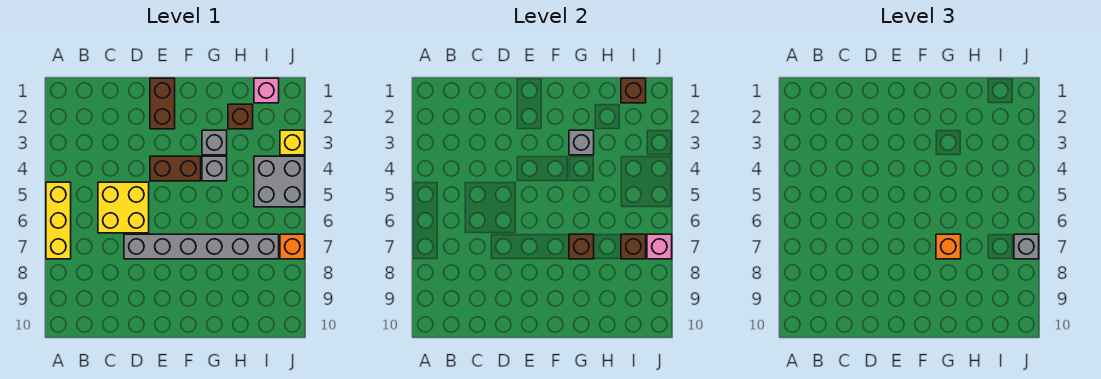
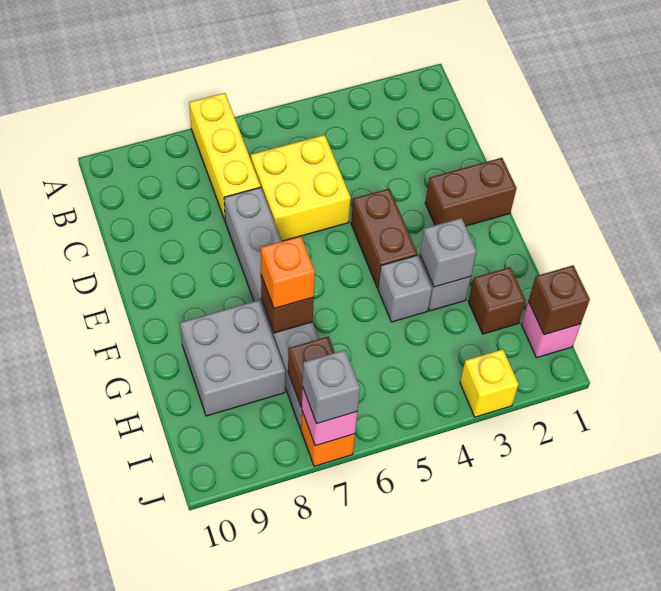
yellow 1x3 brick [46,182,71,259] -> yellow 1x3 brick turned to [189,93,261,220]
grey 2x2 brick [254,156,305,207] -> grey 2x2 brick moved to [180,300,285,416]

